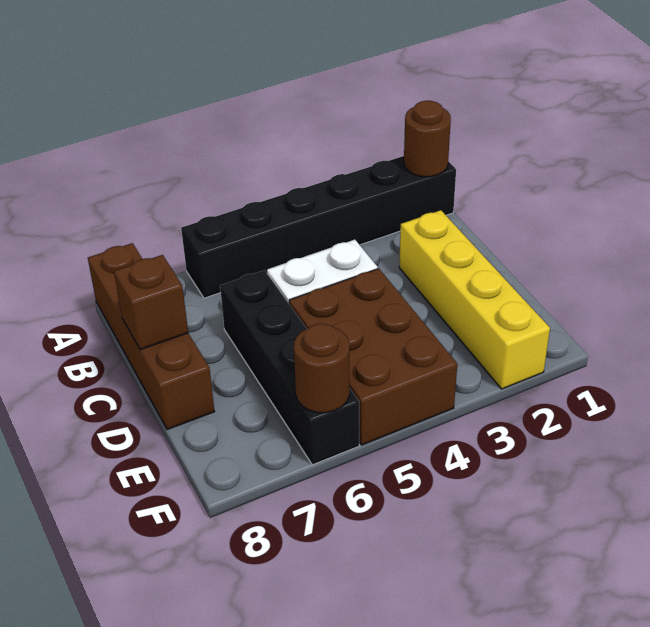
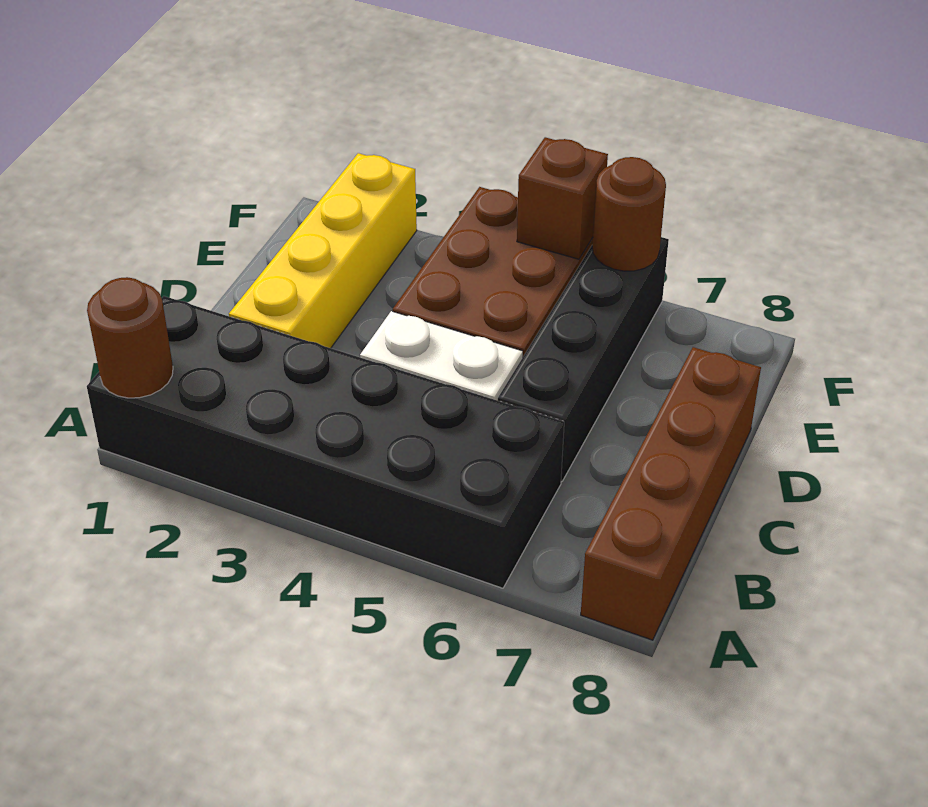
black 1x6 brick [181,156,456,298] -> black 2x6 brick [87,296,564,588]
brown 1x1 brick [114,255,188,350] -> brown 1x1 brick moved to [517,137,608,259]

